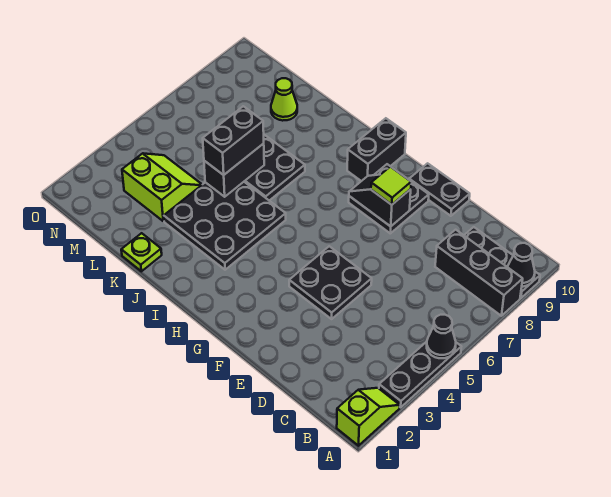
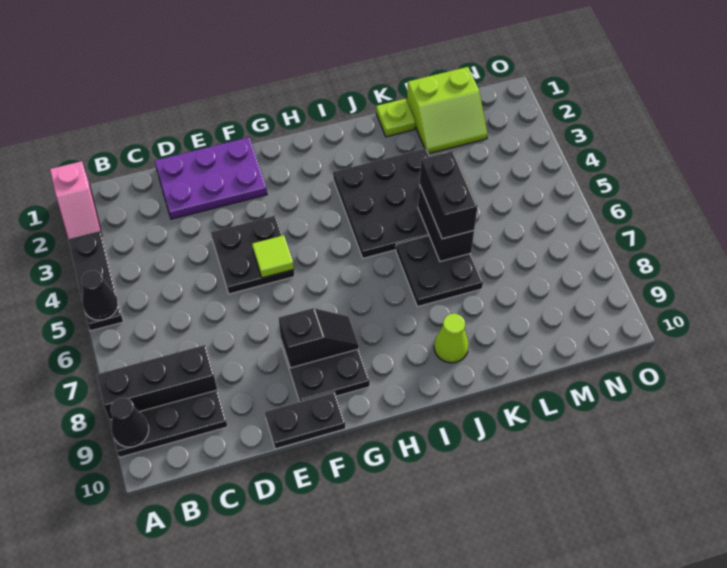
lime 1x2 slope [337,388,400,446] -> pink 1x2 slope [50,161,101,239]
none -> purple 2x3 plate [155,137,267,219]
lime 1x1 tile [371,167,411,205] -> lime 1x1 tile moved to [252,235,294,278]
black 1x2 brick [347,118,406,181] -> none
lime 2x2 slope [122,153,202,221] -> lime 2x2 slope moved to [407,67,488,153]
lime 1x1 cone [271,78,297,121] -> lime 1x1 cone moved to [434,314,469,363]

